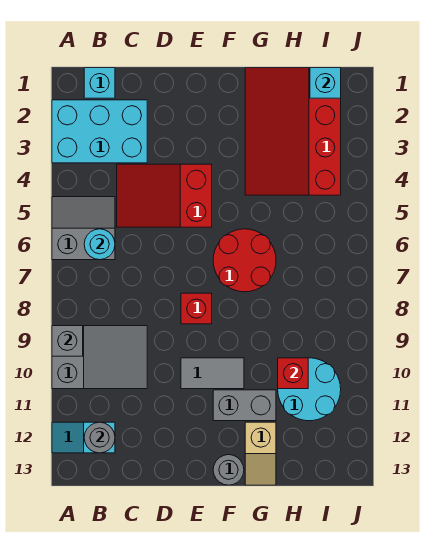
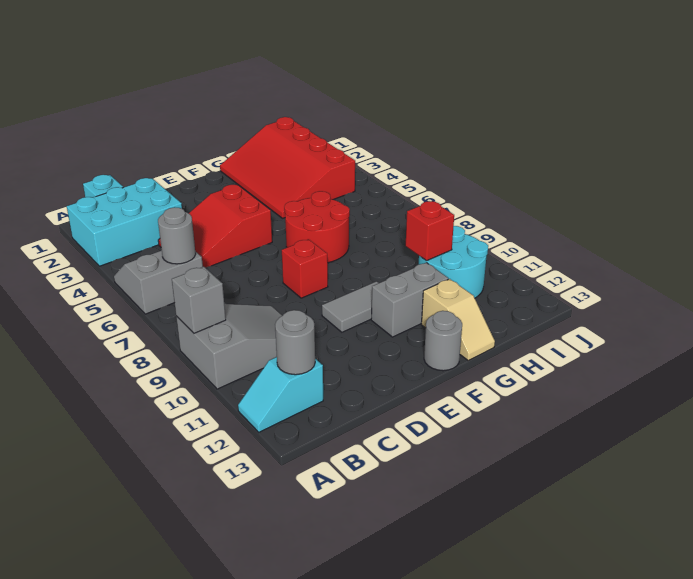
cyan 1x1 round brick [84,229,115,260] -> grey 1x1 round brick [158,207,196,264]
cyan 1x1 brick [310,68,341,98] -> none

